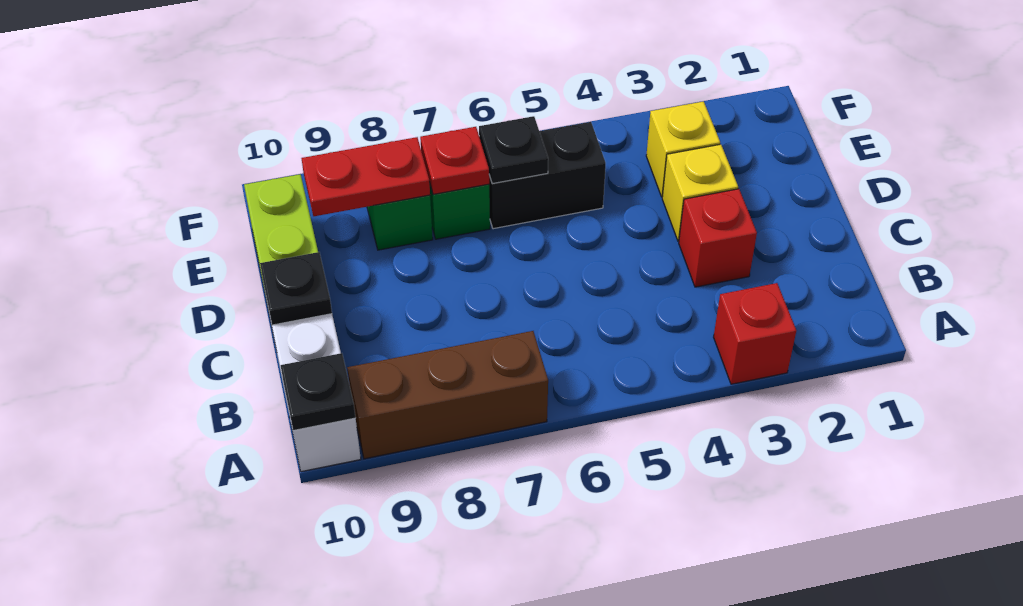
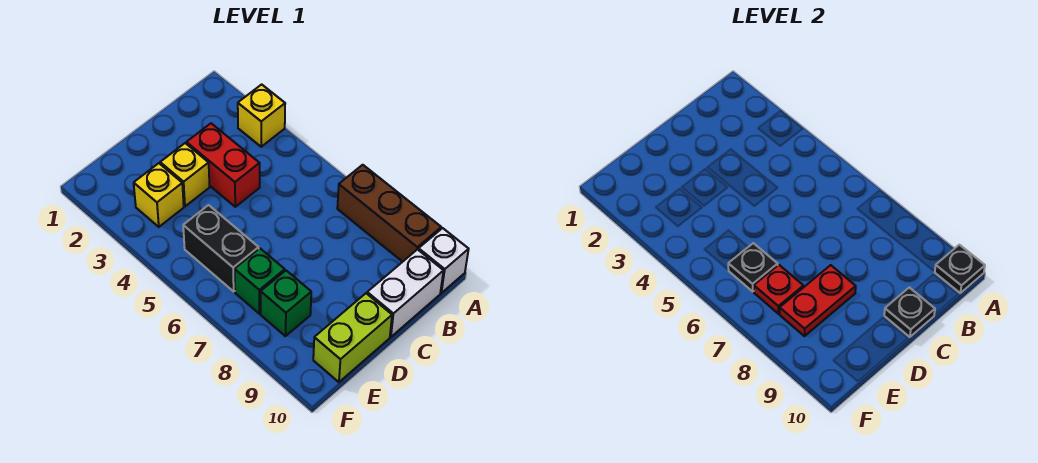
red 1x1 brick [714,283,796,384] -> yellow 1x1 brick [238,84,285,147]
red 1x1 brick [679,189,757,287] -> red 1x2 brick [186,123,260,207]
red 1x2 plate [301,137,430,216] -> red 1x2 plate turned to [780,265,856,336]

